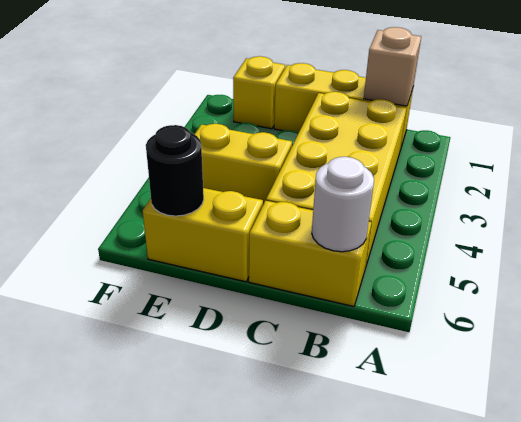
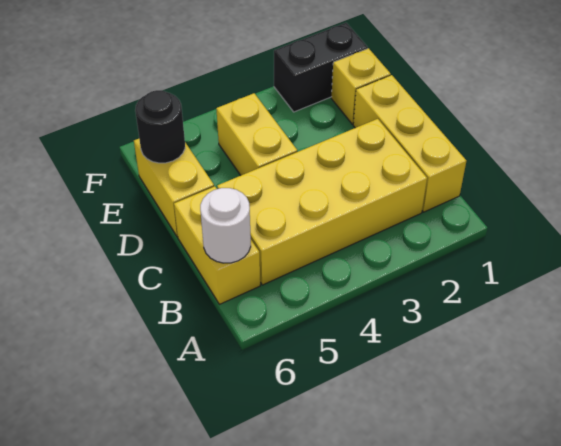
tan 1x1 brick [364,27,421,106] -> none
none -> black 1x2 brick [274,23,367,112]

